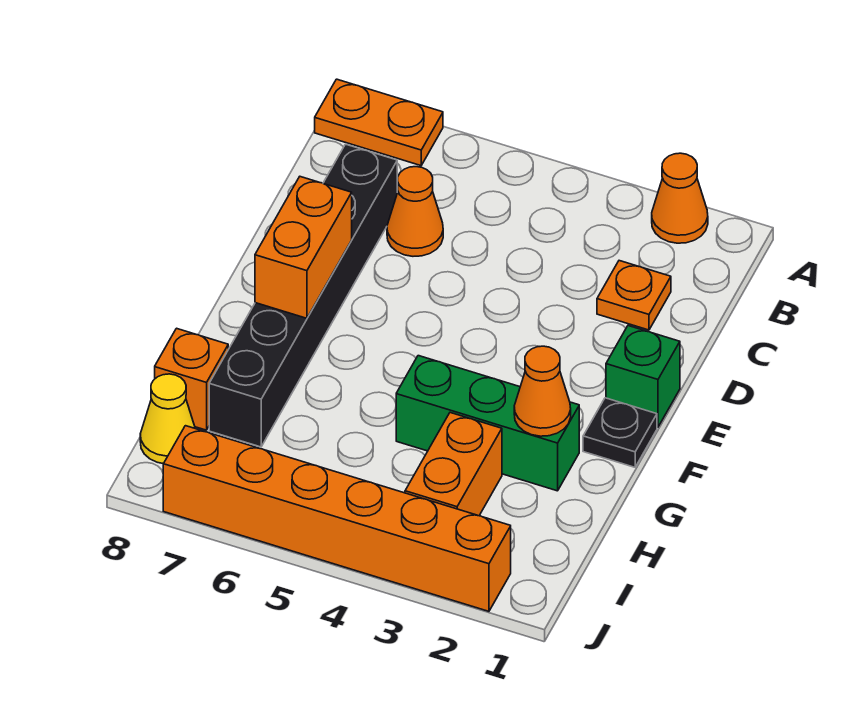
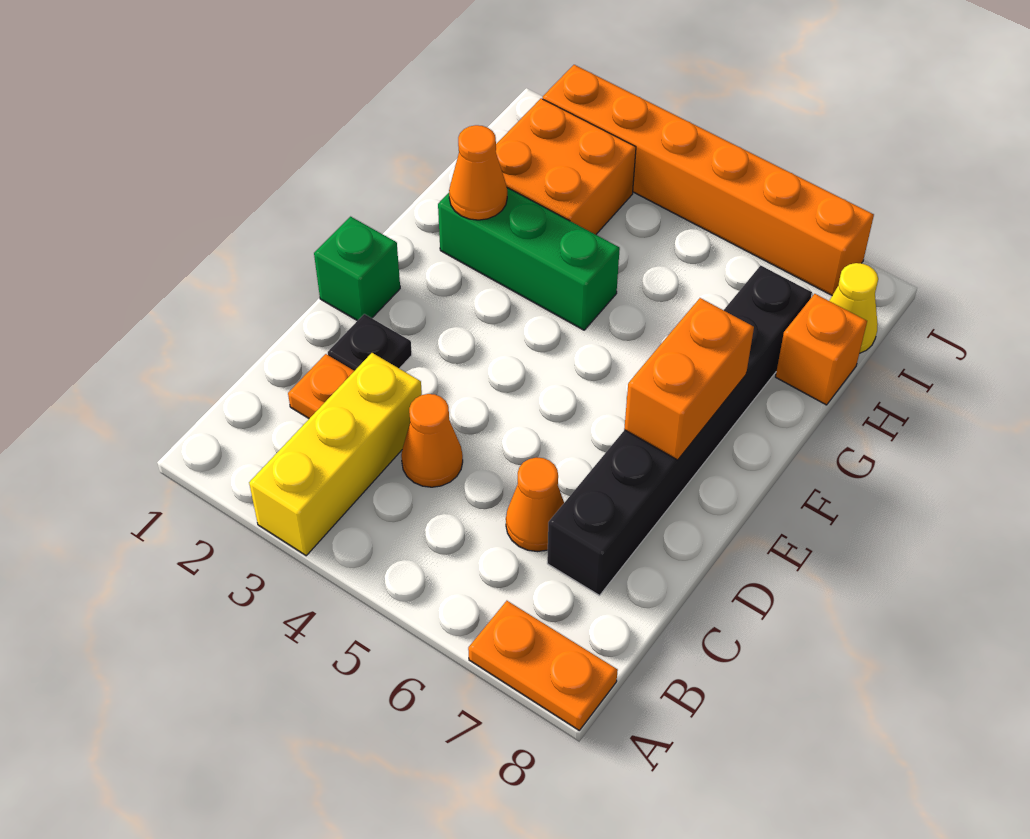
orange 1x1 cone [652,153,708,243] -> orange 1x1 cone moved to [401,394,463,487]
none -> yellow 1x3 brick [249,353,422,556]
black 1x1 plate [583,398,657,467] -> black 1x1 plate moved to [328,314,412,371]
orange 1x2 brick [405,413,502,516] -> orange 2x2 brick [496,98,636,235]

